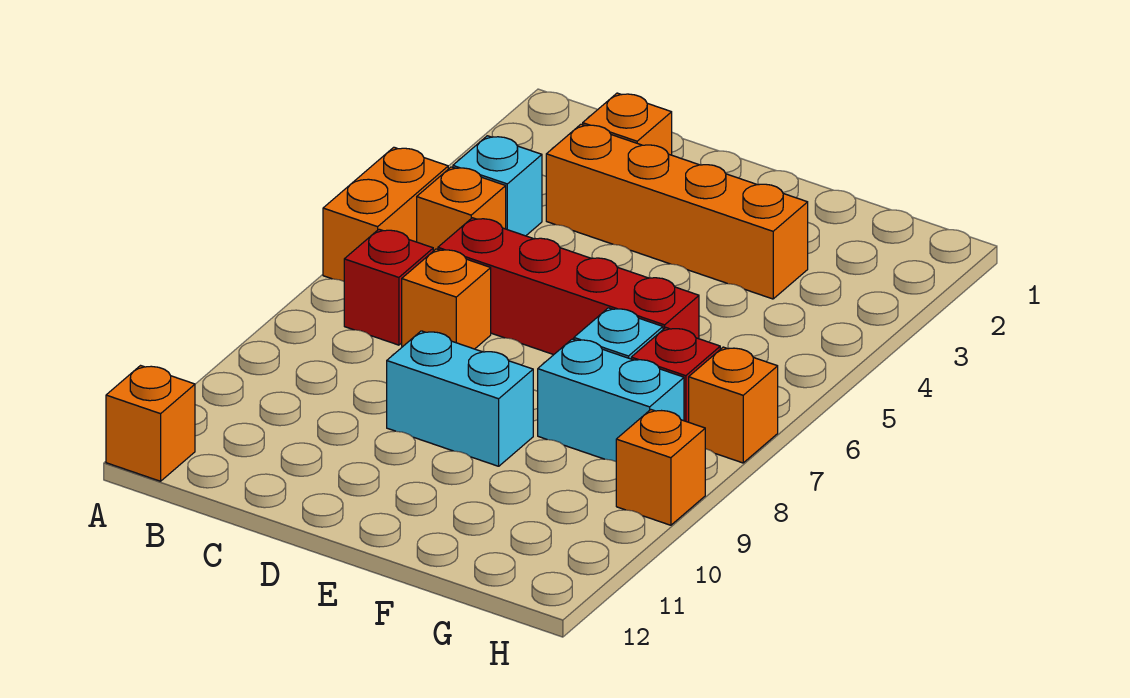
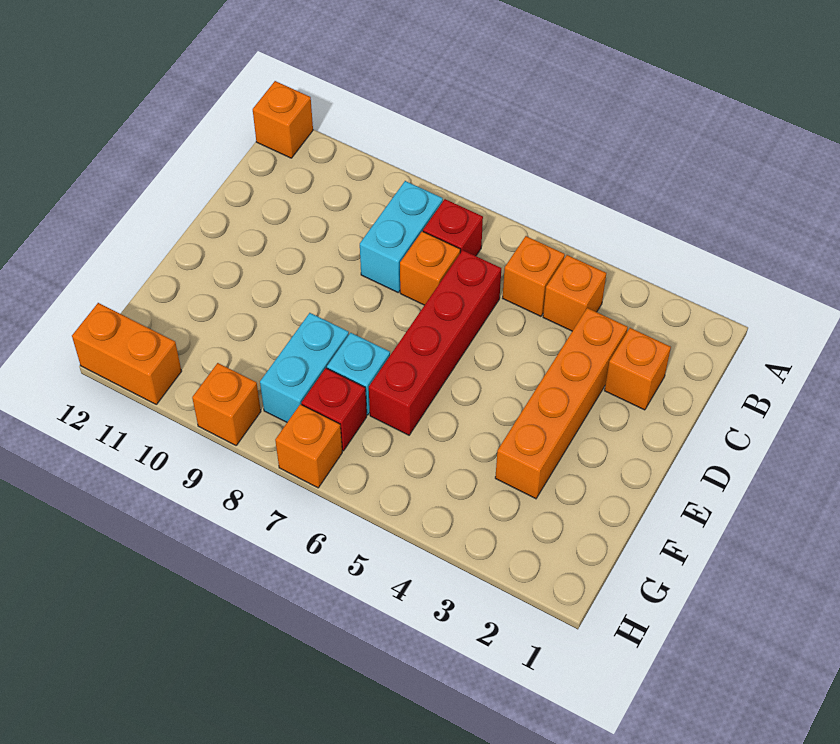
orange 1x2 brick [323,147,448,281] -> orange 1x2 brick moved to [72,303,182,404]
cyan 1x1 brick [453,136,542,236] -> orange 1x1 brick [543,255,606,331]
cyan 1x2 brick [387,331,533,466] -> cyan 1x2 brick moved to [360,181,443,292]

